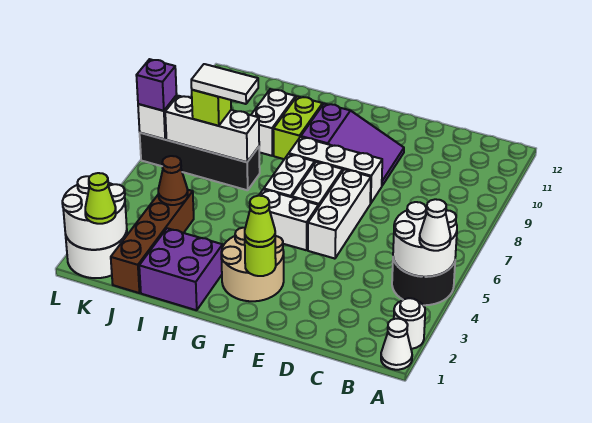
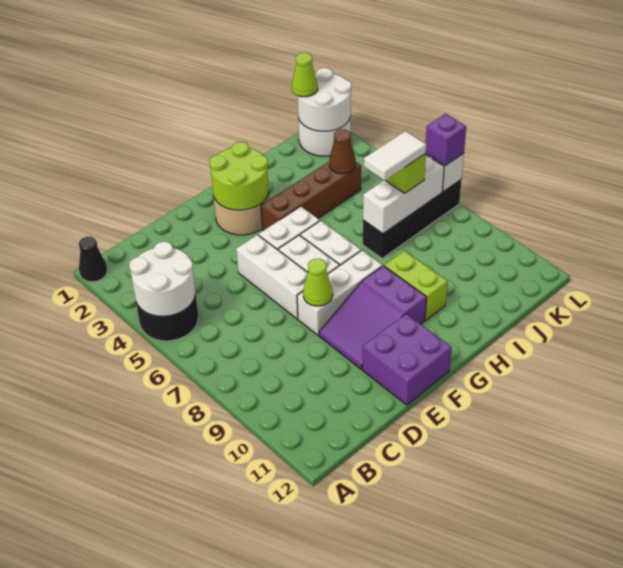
white 1x1 cone [381,319,412,370] -> black 1x1 cone [79,237,108,282]
white 1x1 round brick [394,298,425,349] -> none
white 1x1 cone [419,199,451,251] -> none
lime 1x1 round brick [245,240,276,276] -> lime 2x2 round brick [209,142,269,210]
lime 1x1 cone [245,196,275,247] -> lime 1x1 cone moved to [303,259,333,306]
purple 2x2 brick [139,228,223,310] -> purple 2x2 brick moved to [362,314,452,405]
white 1x2 brick [251,89,296,156] -> none
brown 1x4 brick [111,190,194,293] -> brown 1x4 brick turned to [261,162,361,231]

